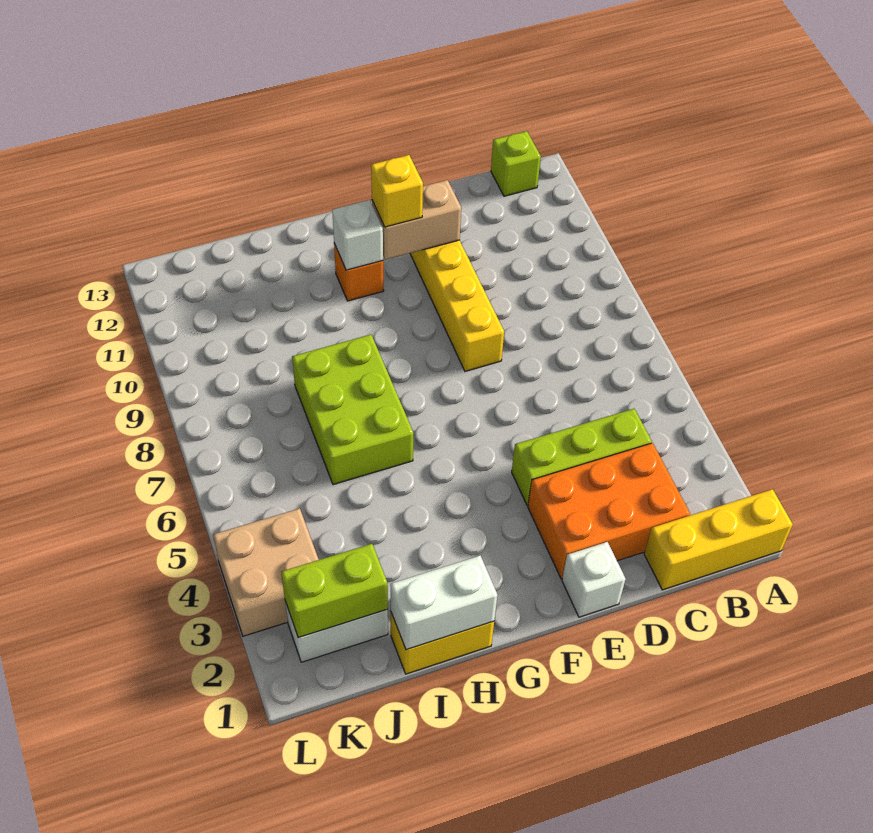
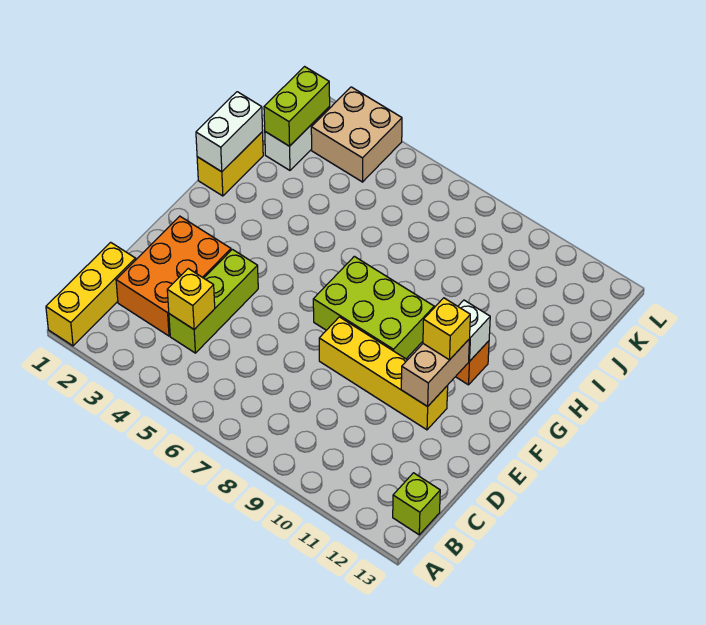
none -> yellow 1x1 brick [167,269,215,329]
white 1x1 brick [562,542,625,617] -> none
lime 2x3 brick [292,335,413,485] -> lime 2x3 brick moved to [313,256,434,359]

